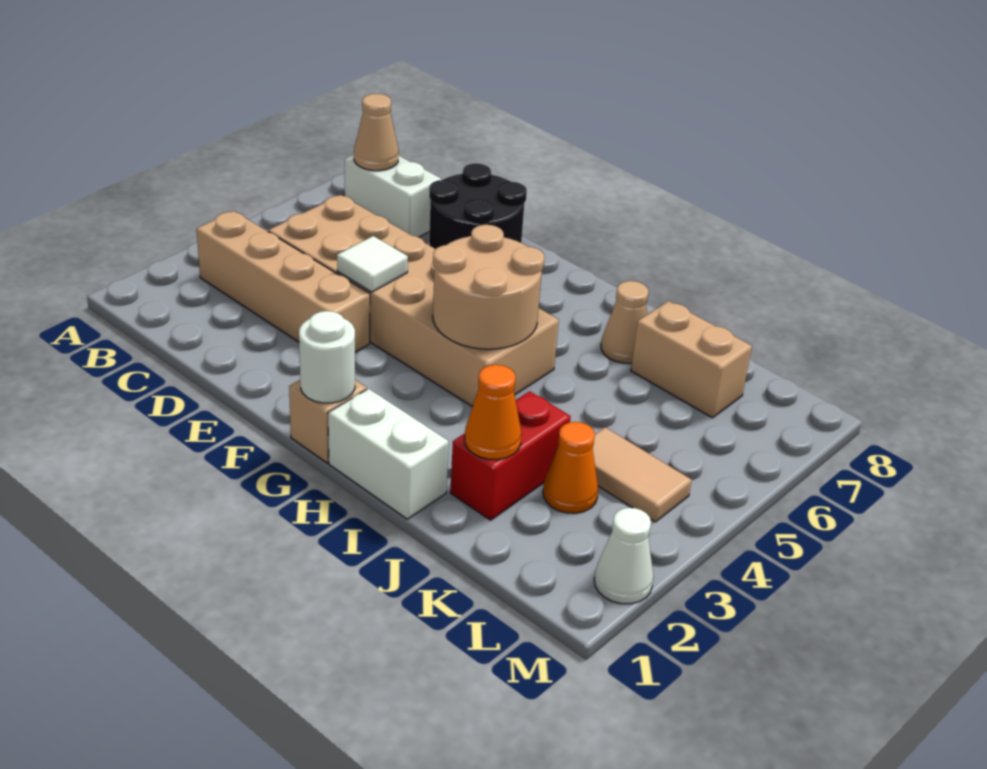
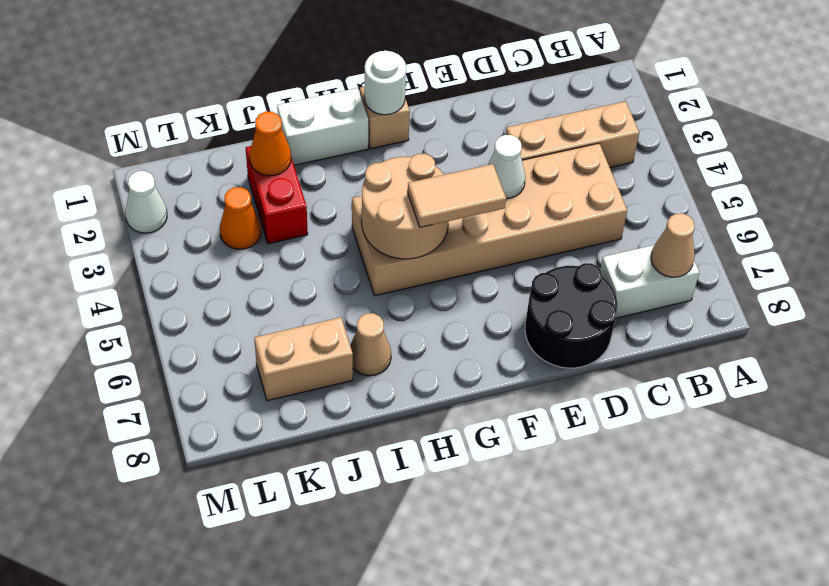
tan 1x4 brick [197,211,370,352] -> tan 1x3 brick [506,101,639,168]
white 1x1 tile [337,236,408,292] -> white 1x1 cone [488,135,526,199]
tan 1x2 tile [592,427,692,522] -> tan 1x2 tile moved to [408,164,506,227]

